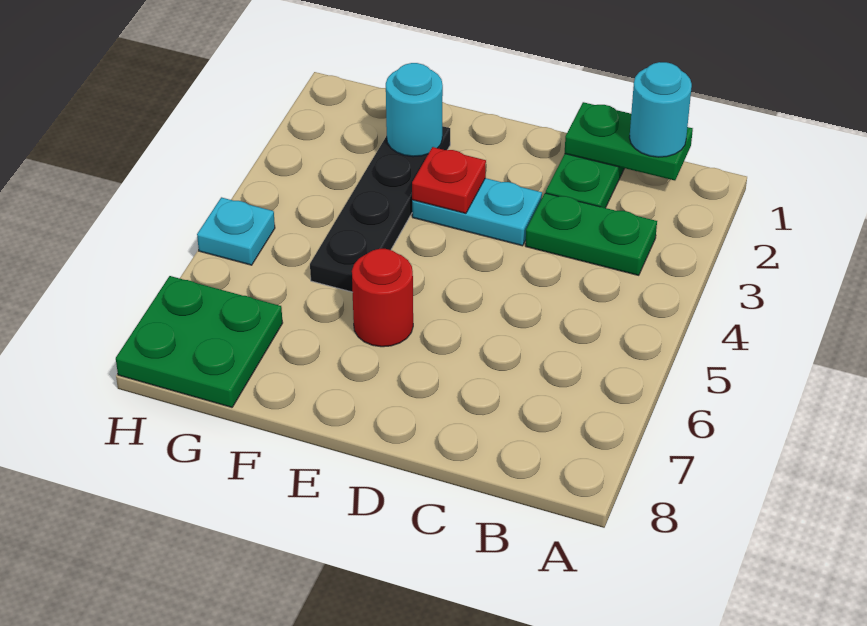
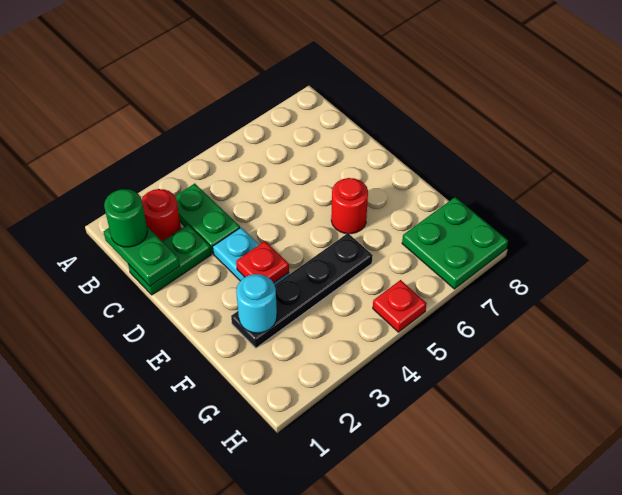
cyan 1x1 round brick [629,62,692,157] -> green 1x1 round brick [104,189,147,247]
none -> red 1x1 round brick [142,189,181,241]
cyan 1x1 plate [197,197,275,265] -> red 1x1 plate [373,280,427,332]

